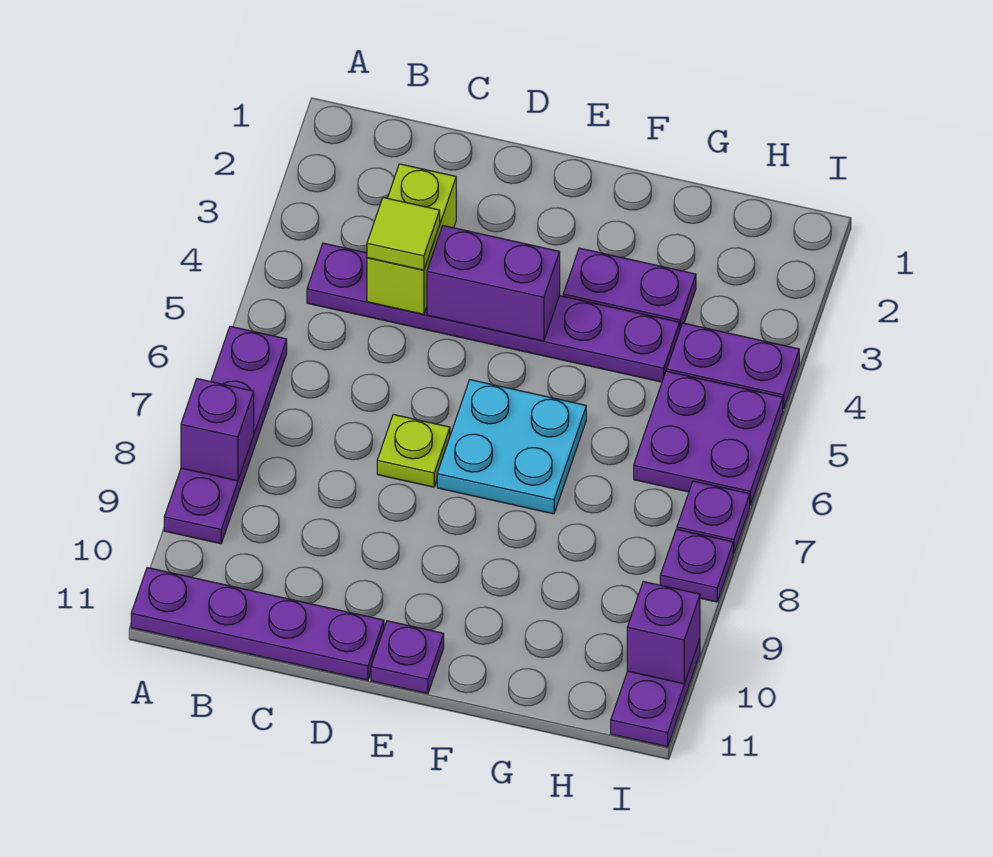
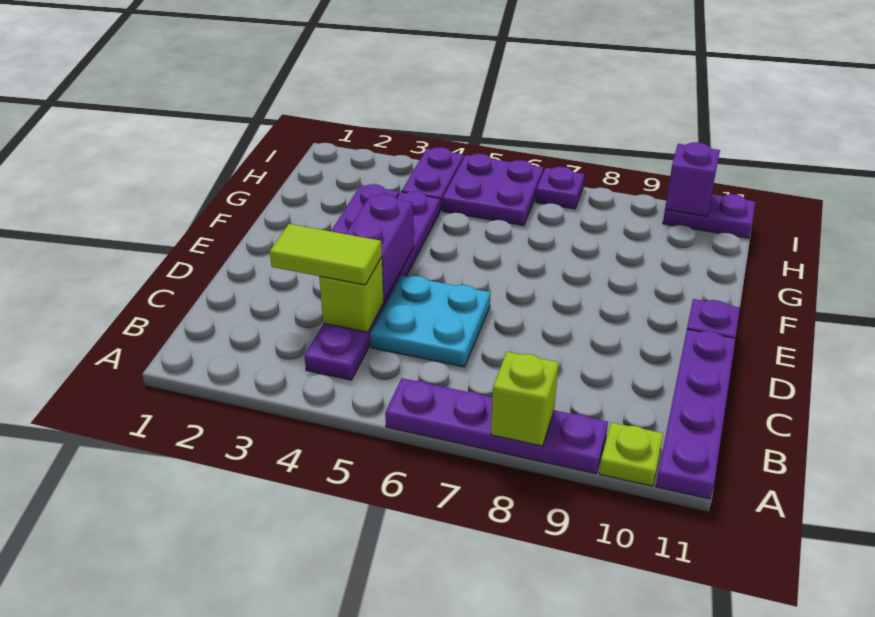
purple 1x1 brick [181,379,254,481] -> lime 1x1 brick [491,352,559,446]
lime 1x2 brick [367,164,456,314] -> lime 1x1 brick [319,257,384,332]
lime 1x1 tile [367,198,440,270] -> lime 1x2 tile [270,224,382,285]
lime 1x1 plate [377,415,450,487] -> lime 1x1 plate moved to [599,422,663,486]
cyan 2x2 plate [437,380,586,514] -> cyan 2x2 plate moved to [370,275,491,367]
purple 1x1 plate [660,529,733,602] -> none

